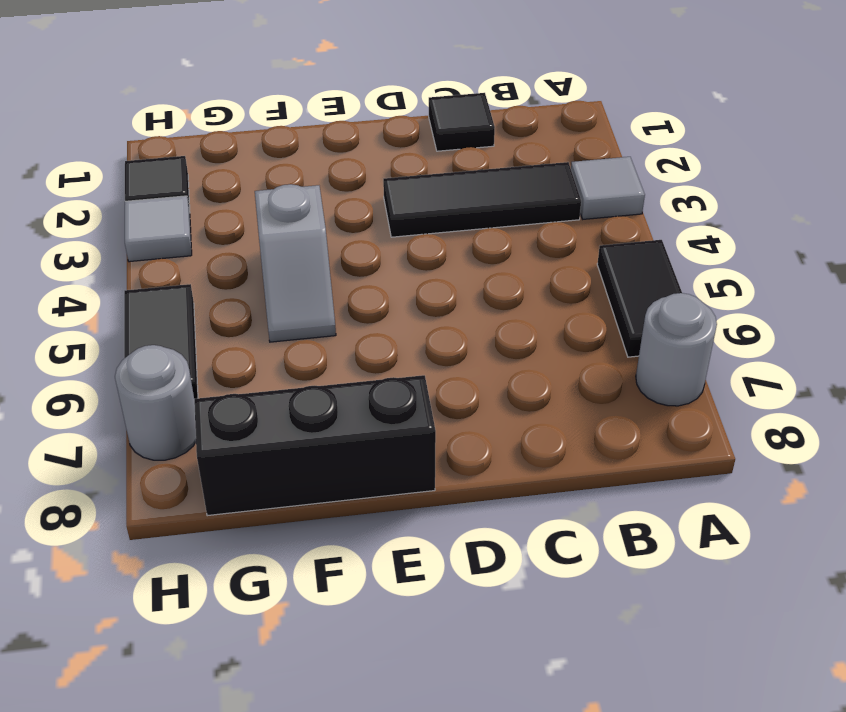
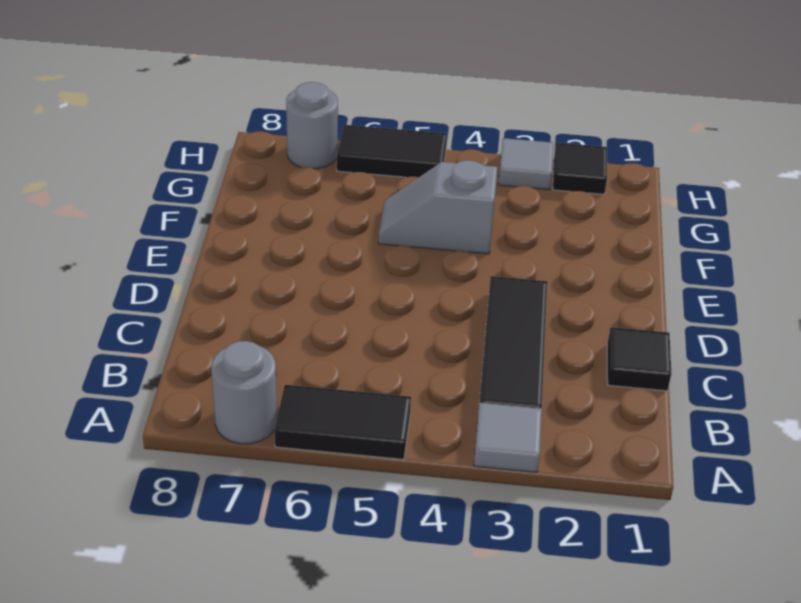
black 1x3 brick [194,375,436,516] -> none

